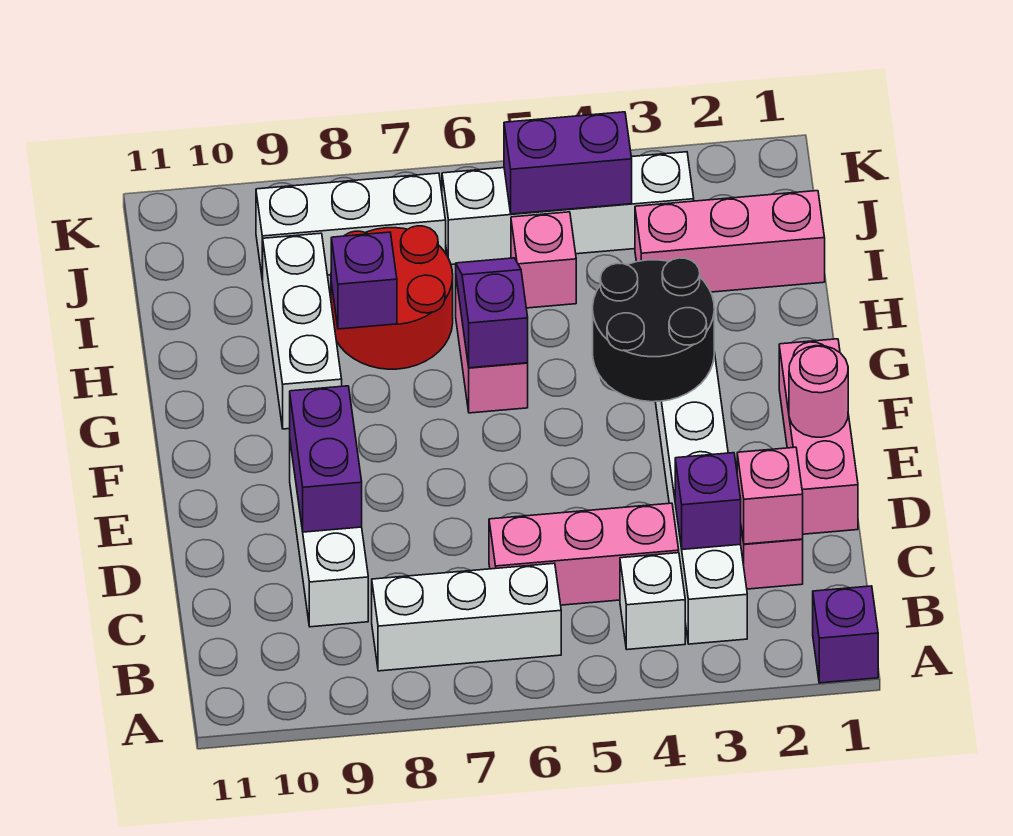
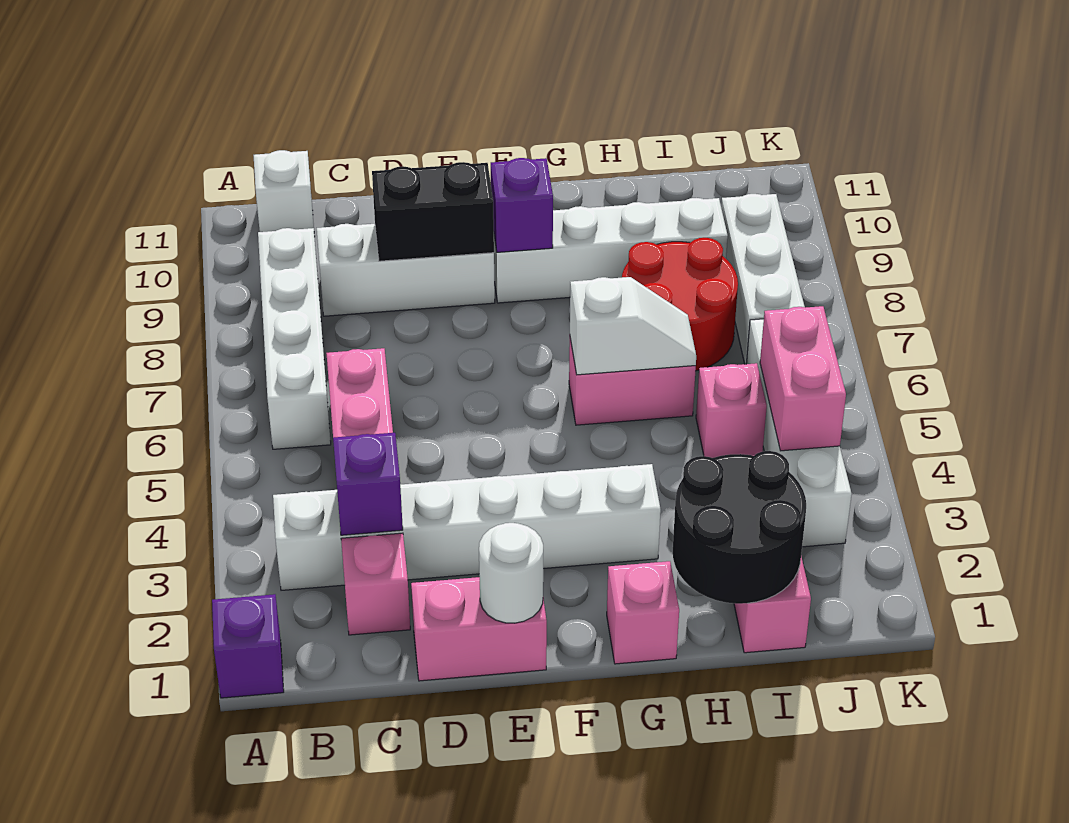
white 1x1 brick [620,553,685,650] -> white 1x1 brick moved to [254,150,315,237]
white 1x3 brick [372,563,561,671] -> white 1x4 brick [258,228,331,449]
pink 1x1 brick [737,447,803,544] -> pink 1x1 brick moved to [607,561,679,664]
pink 1x3 brick [779,339,858,534] -> pink 1x2 brick [411,577,547,681]
purple 1x2 brick [290,386,362,532] -> black 1x2 brick [372,162,494,261]
pink 1x1 round brick [789,346,848,437] -> white 1x1 round brick [479,523,543,623]
black 2x2 round brick [593,258,714,402] -> black 2x2 round brick moved to [673,451,806,604]
purple 1x2 slope [456,258,528,368] -> white 1x2 slope [570,277,696,375]
white 1x3 brick [263,233,342,429] -> white 1x4 brick [494,198,728,303]
purple 1x1 brick [331,232,397,329] -> purple 1x1 brick moved to [491,158,553,252]
purple 1x2 brick [504,112,632,214] -> pink 1x2 brick [760,306,846,451]

